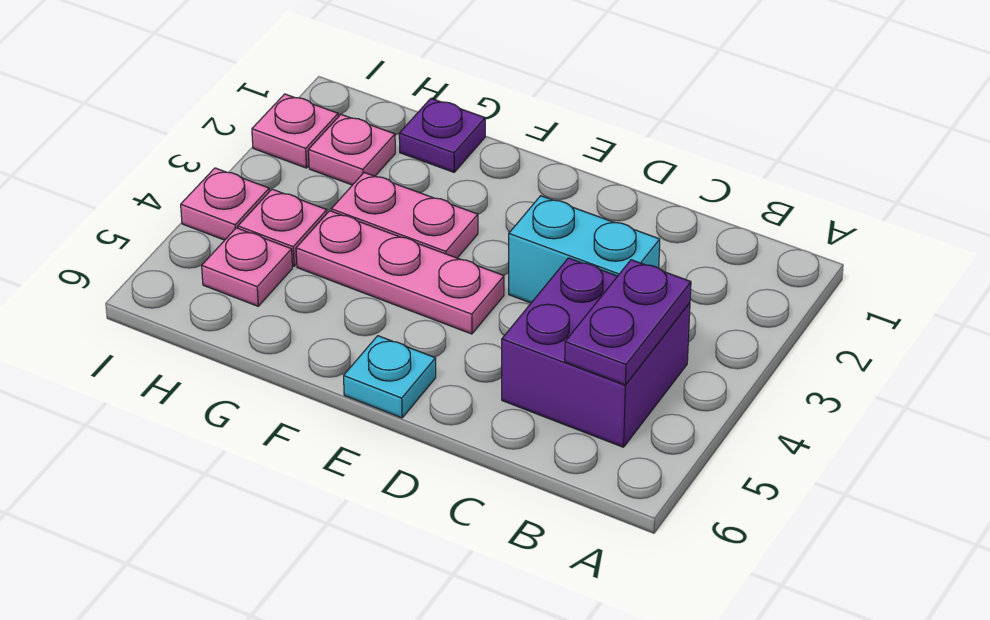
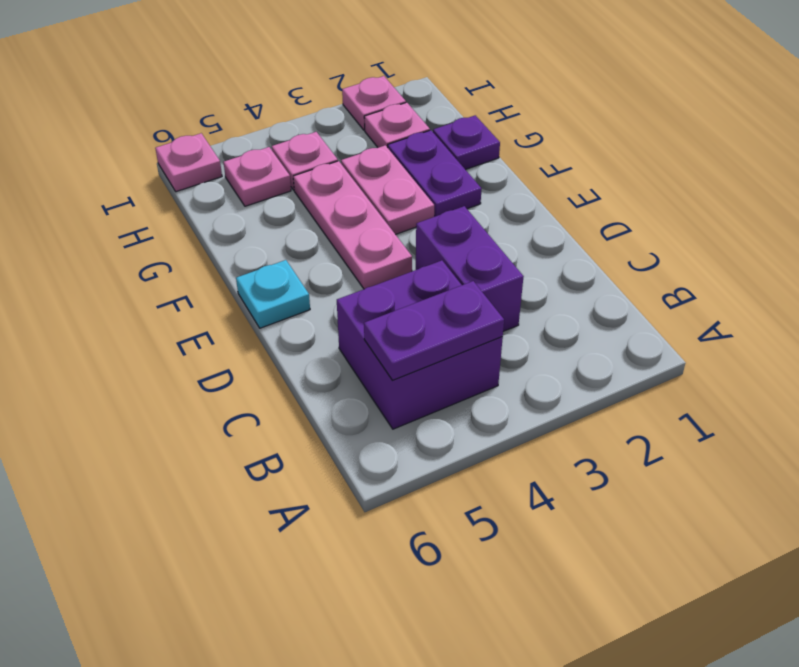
cyan 1x2 brick [509,196,660,303] -> purple 1x2 brick [416,206,524,331]
none -> purple 1x2 plate [388,130,482,217]
pink 1x1 plate [181,168,269,240] -> pink 1x1 plate moved to [155,133,222,192]

